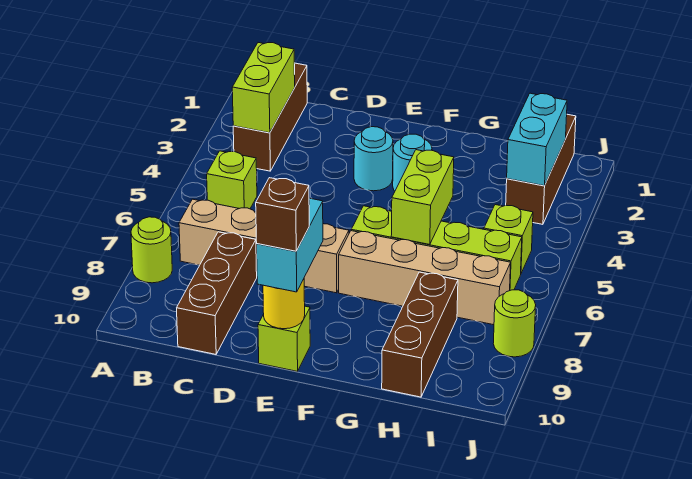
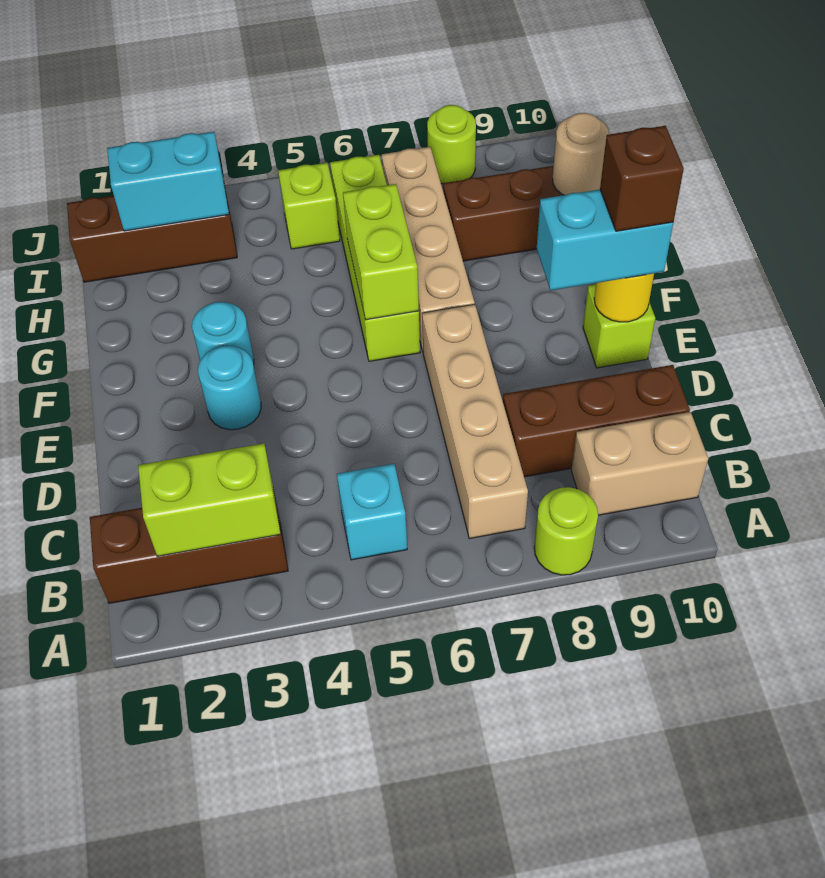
lime 1x1 brick [207,151,257,209] -> cyan 1x1 brick [337,464,407,560]
none -> tan 1x2 brick [571,412,708,515]
lime 1x2 brick [391,150,454,245] -> lime 1x2 brick turned to [343,184,419,320]
none -> tan 1x1 round brick [553,113,609,195]

